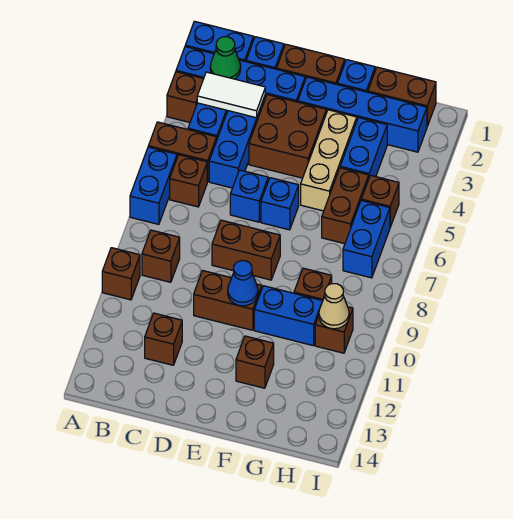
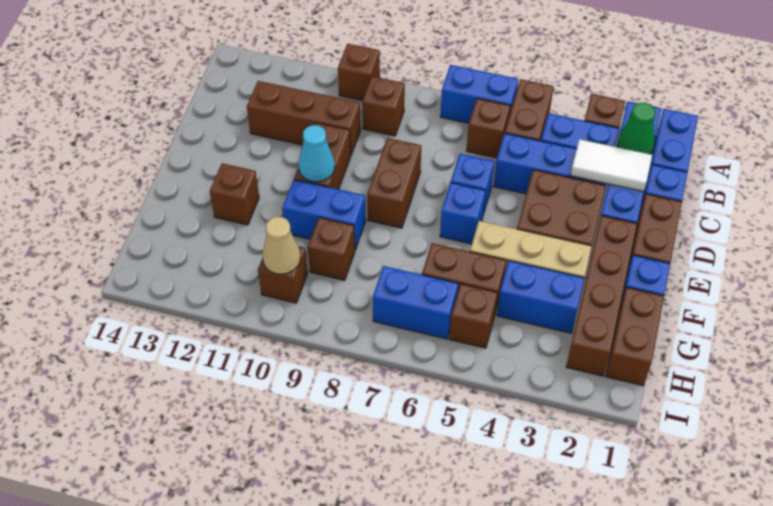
white 1x2 tile [197,72,265,118] -> white 1x2 tile turned to [571,139,652,192]
brown 1x1 brick [145,313,182,365] -> brown 1x3 brick [247,81,361,155]
blue 1x4 brick [298,77,427,152] -> brown 1x4 brick [566,216,637,376]
blue 1x1 cone [228,261,258,306] -> cyan 1x1 cone [298,125,335,182]
blue 1x2 brick [254,286,322,346] -> blue 1x2 brick turned to [282,179,366,250]

